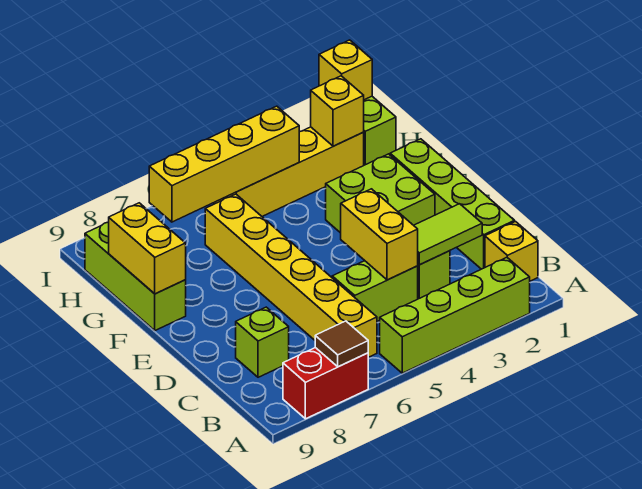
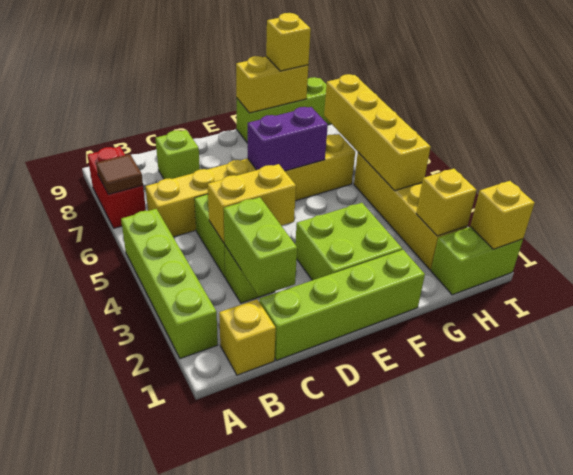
lime 1x2 tile [414,204,482,265] -> lime 1x2 brick [224,197,297,297]
none -> purple 1x2 brick [248,107,328,171]
none -> yellow 1x1 brick [266,13,311,71]

